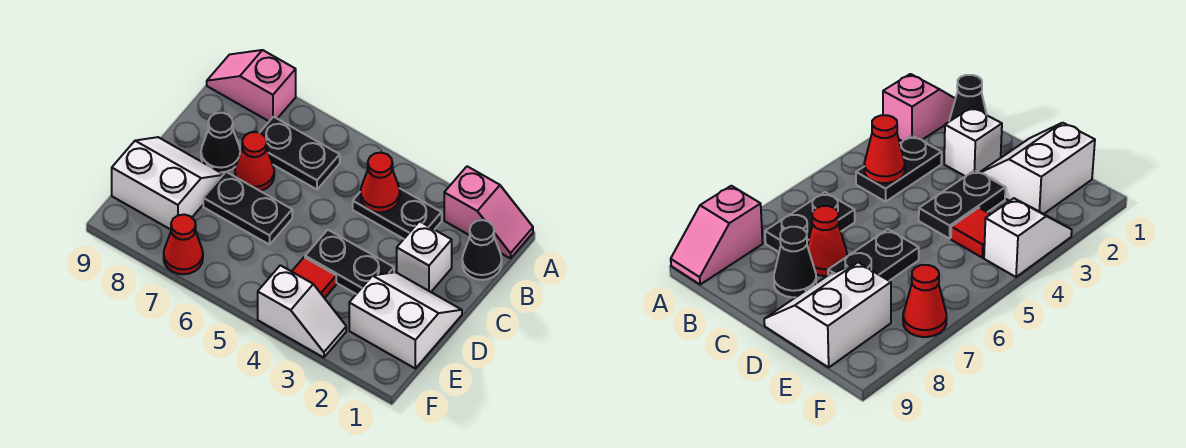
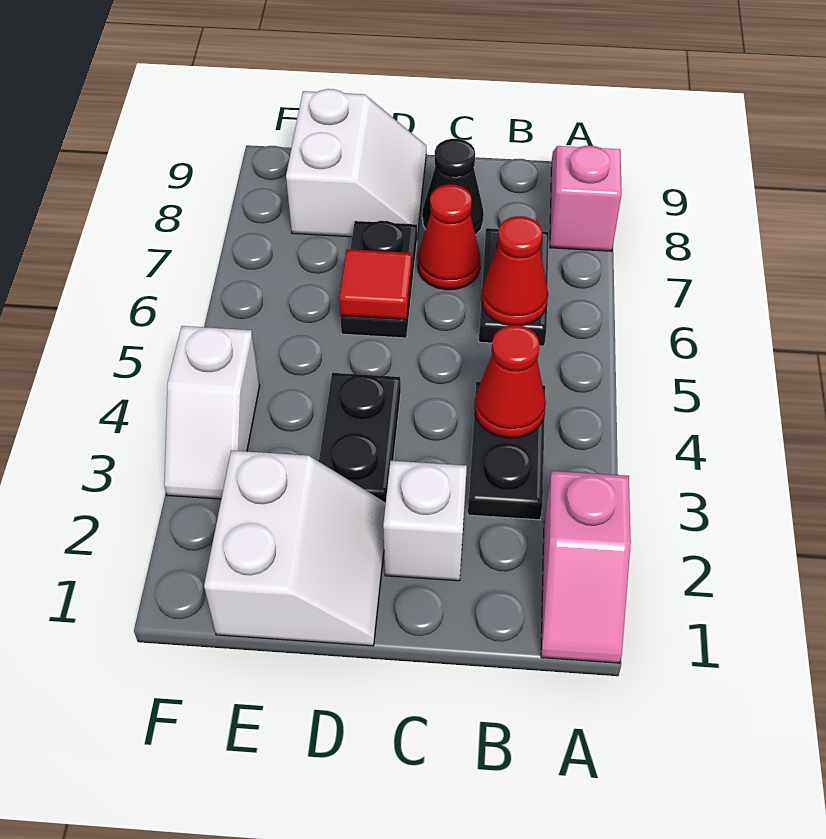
black 1x1 cone [462,220,502,280] -> none
red 1x1 tile [292,257,336,298] -> red 1x1 tile moved to [339,249,412,320]
red 1x1 cone [164,214,203,274] -> red 1x1 cone moved to [481,216,548,326]

